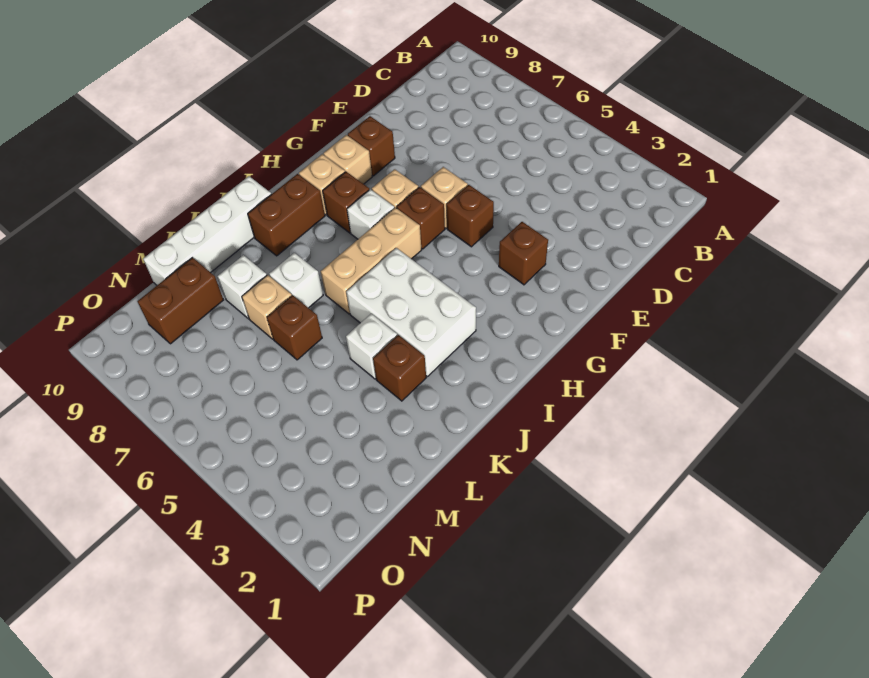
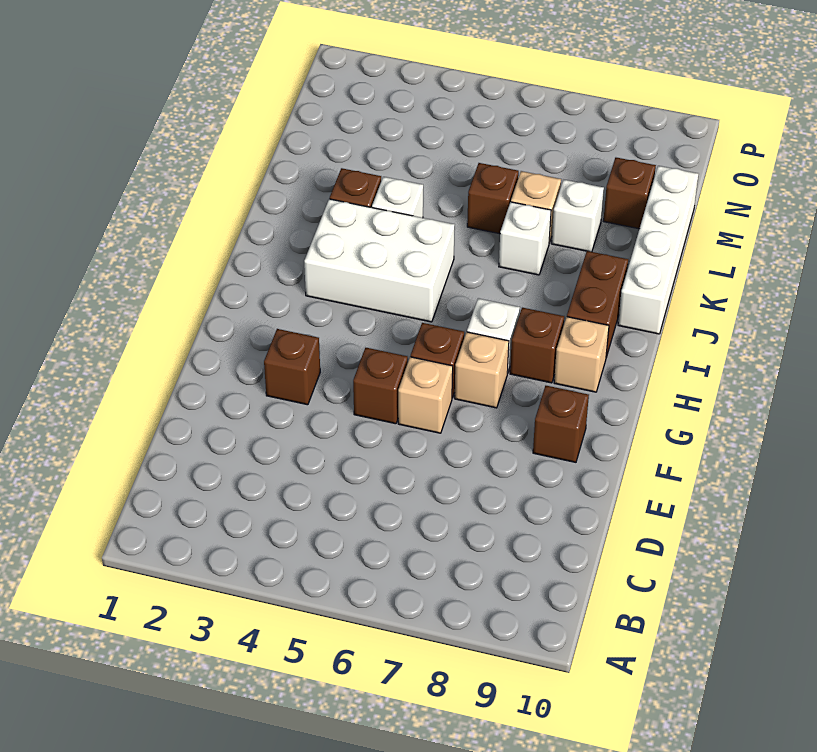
tan 1x1 brick [323,135,372,184] -> none
tan 1x3 brick [321,207,422,314] -> none
brown 1x2 brick [137,258,223,344] -> brown 1x1 brick [603,158,656,229]

